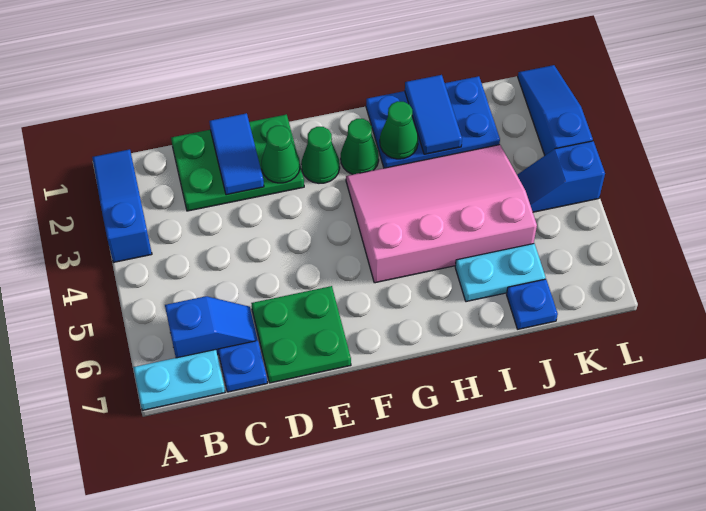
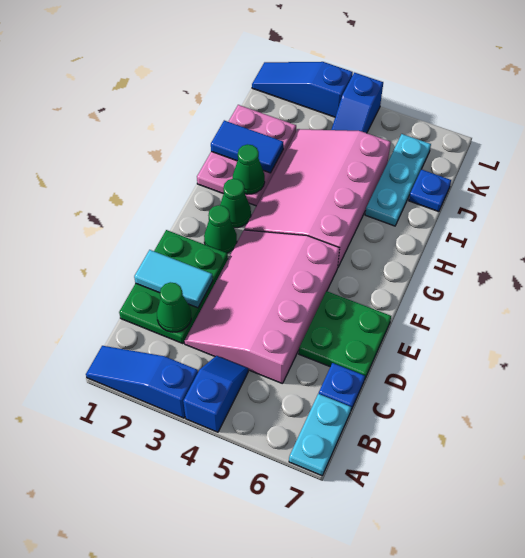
blue 1x2 slope [165,296,258,358] -> blue 1x2 slope moved to [183,356,248,432]
none -> pink 3x4 slope [184,230,340,384]
blue 1x2 tile [209,113,264,195] -> cyan 1x2 tile [134,250,213,308]
green 1x1 cone [261,126,300,183] -> green 1x1 cone moved to [157,282,191,332]
blue 2x3 plate [366,76,500,168] -> pink 2x3 plate [197,105,296,206]
cyan 1x2 plate [455,244,546,302] -> cyan 1x3 plate [365,134,431,226]

